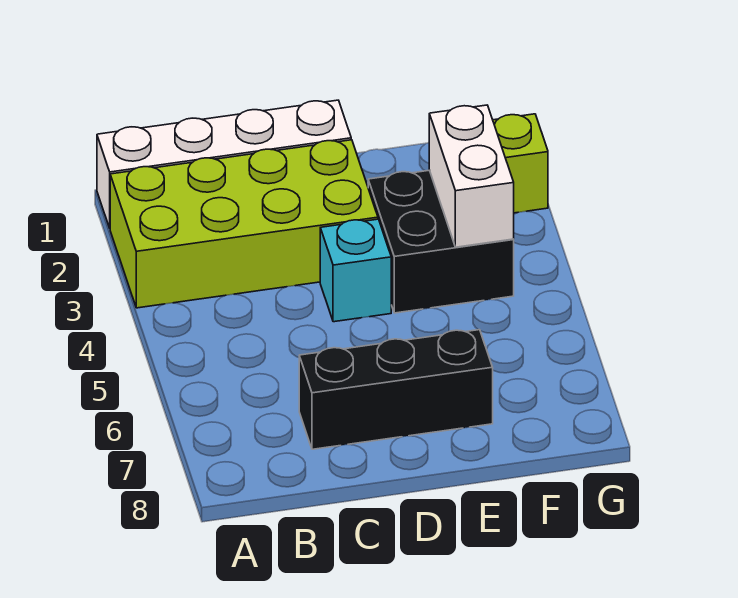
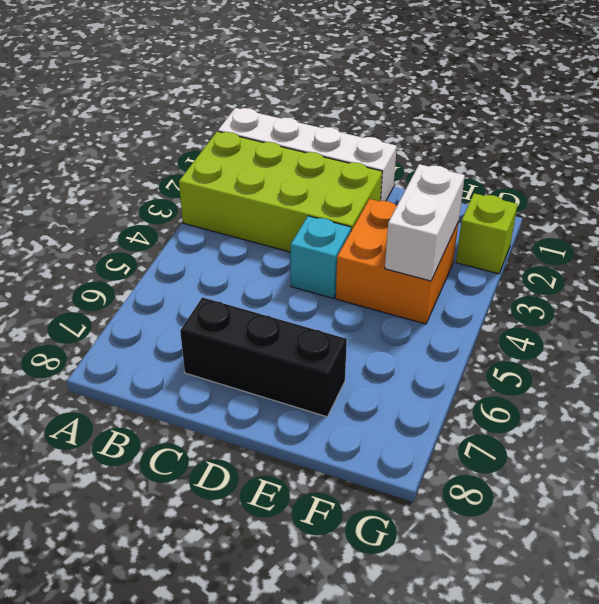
black 2x2 brick [368,170,514,313] -> orange 2x2 brick [336,199,459,324]

